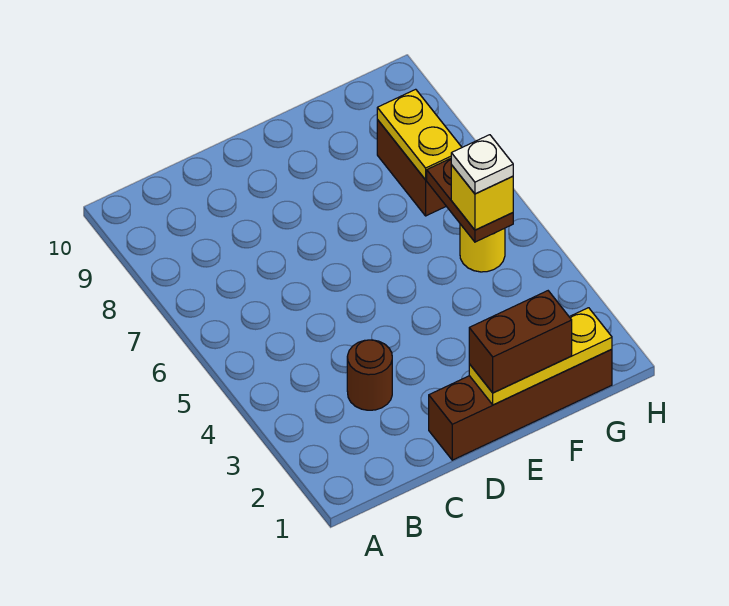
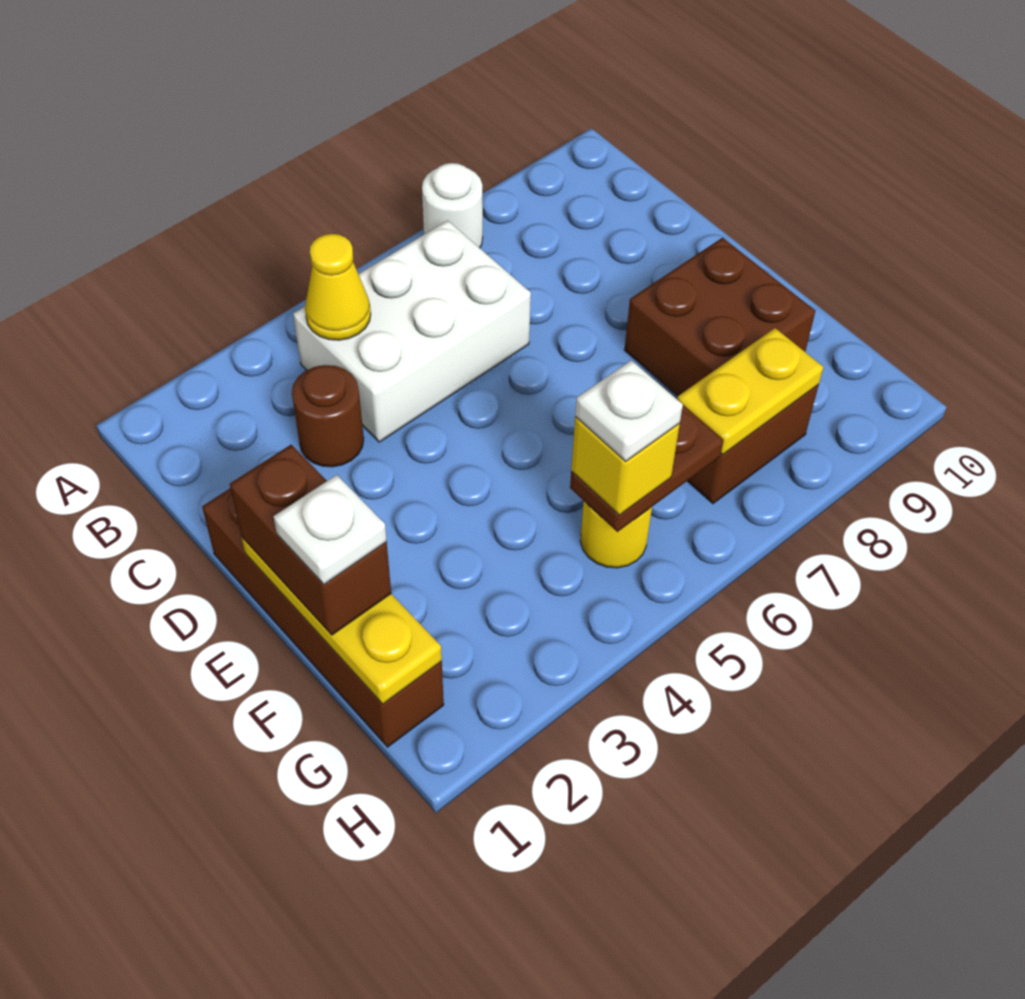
none -> white 1x1 round brick [422,163,483,248]
none -> white 2x3 brick [293,220,531,442]
none -> yellow 1x1 cone [305,234,371,340]
none -> brown 2x2 brick [624,238,815,396]
none -> white 1x1 plate [274,475,387,584]

